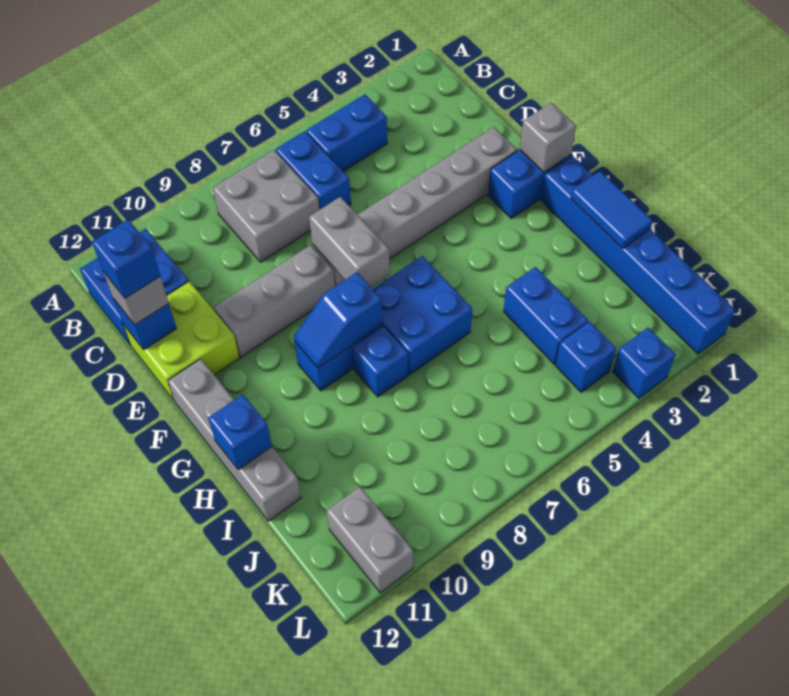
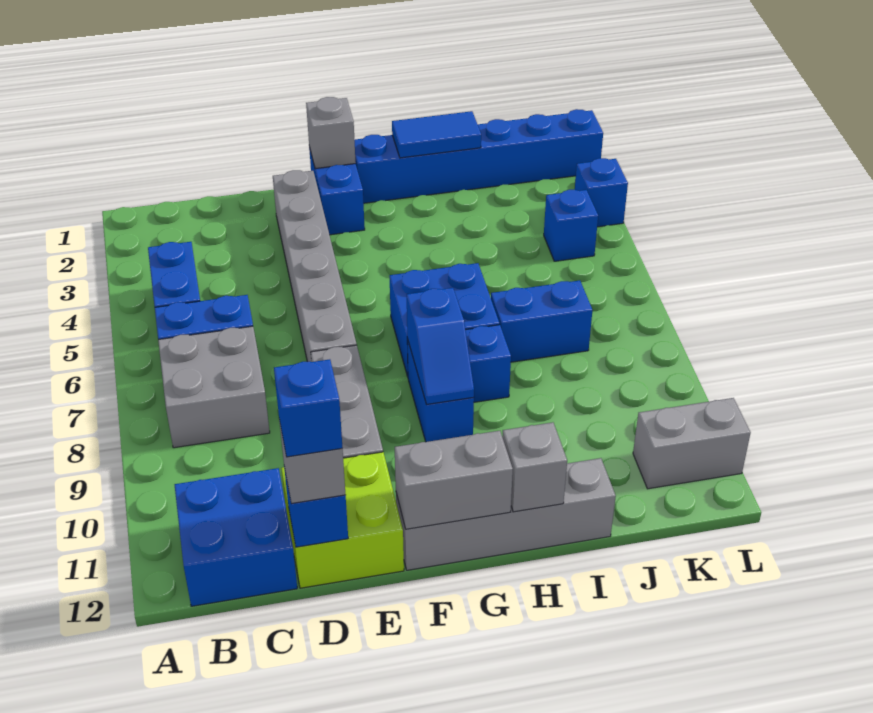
grey 1x2 brick [309,197,390,287] -> grey 1x2 brick moved to [395,431,513,529]
blue 1x1 brick [208,395,272,470] -> grey 1x1 brick [502,422,567,512]
blue 1x2 brick [503,267,588,364] -> blue 1x2 brick moved to [491,280,592,362]

